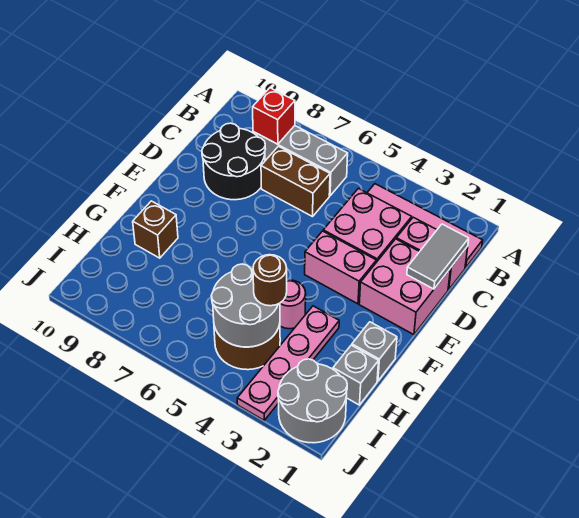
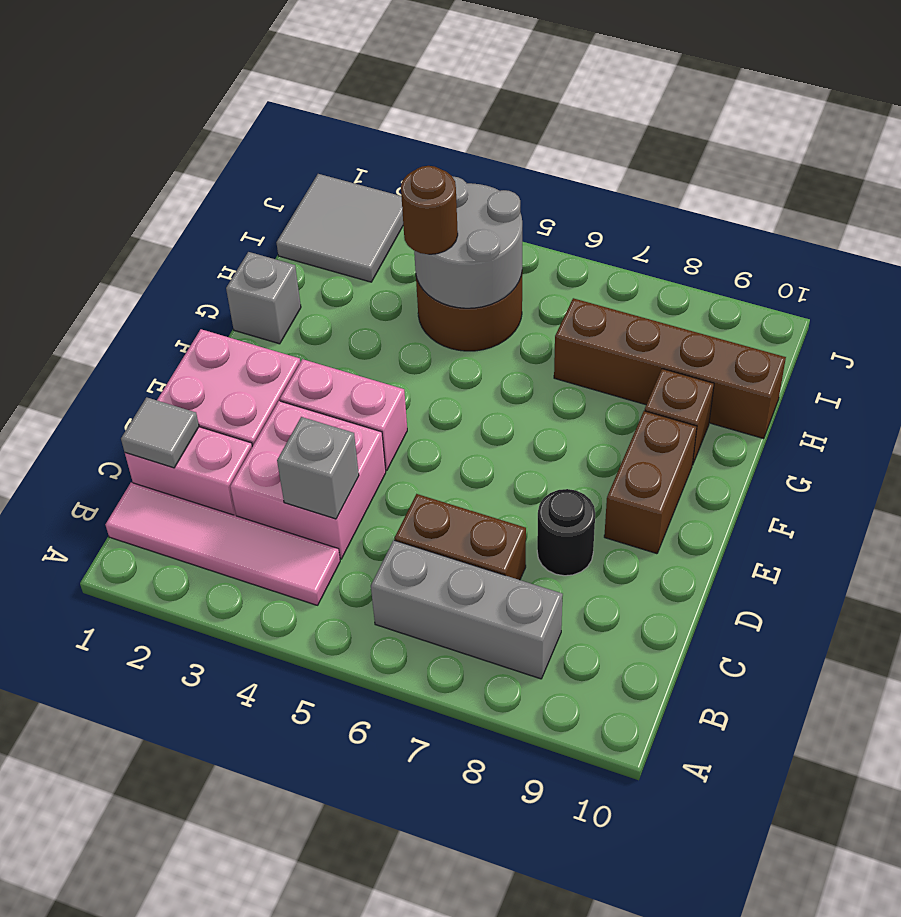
red 1x1 brick [253,88,295,144] -> none
grey 1x2 tile [407,224,469,289] -> grey 1x1 tile [121,397,199,468]
black 2x2 round brick [202,123,265,200] -> black 1x1 round brick [537,489,595,576]
none -> brown 1x2 brick [604,411,697,554]
pink 1x4 plate [237,306,339,420] -> none
pink 1x1 round brick [280,280,306,329] -> none
grey 1x1 brick [333,345,379,405] -> grey 1x1 brick moved to [277,417,359,519]
none -> brown 1x4 brick [554,298,786,439]
grey 2x2 round brick [278,359,347,443] -> grey 2x2 tile [276,174,403,282]

